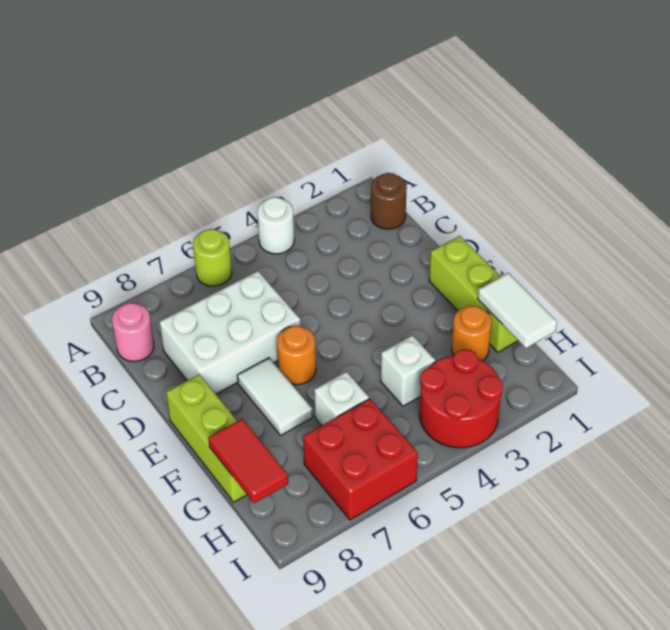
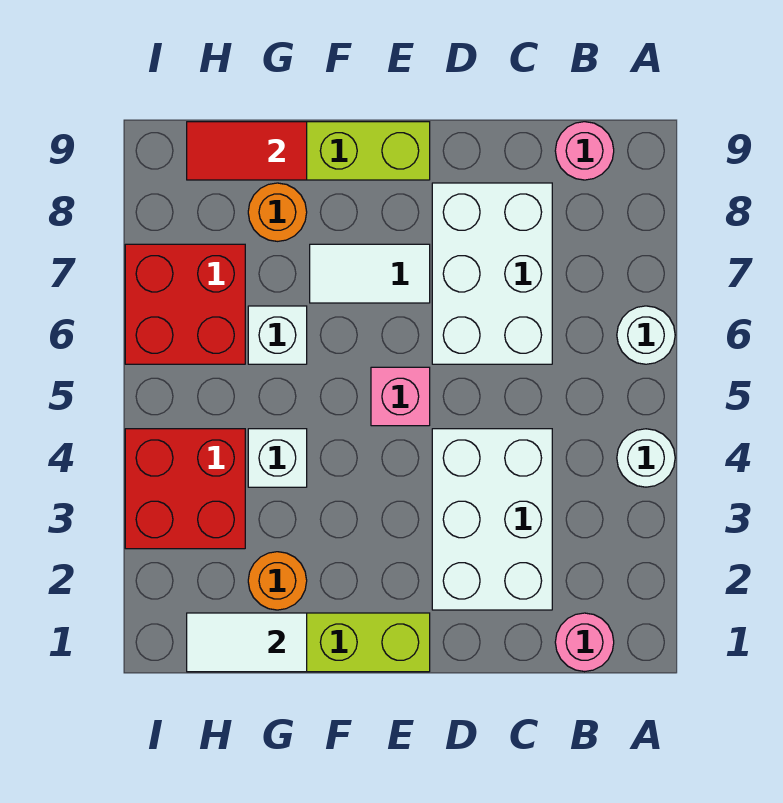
lime 1x1 round brick [193,229,232,286] -> white 1x1 round brick [617,306,675,364]
brown 1x1 round brick [371,173,407,229] -> pink 1x1 round brick [555,613,614,672]
none -> white 2x3 brick [432,429,552,610]
none -> pink 1x1 brick [371,367,430,426]
orange 1x1 round brick [277,326,316,385] -> orange 1x1 round brick moved to [248,183,307,241]
red 2x2 round brick [420,349,503,448] -> red 2x2 brick [125,429,245,549]

